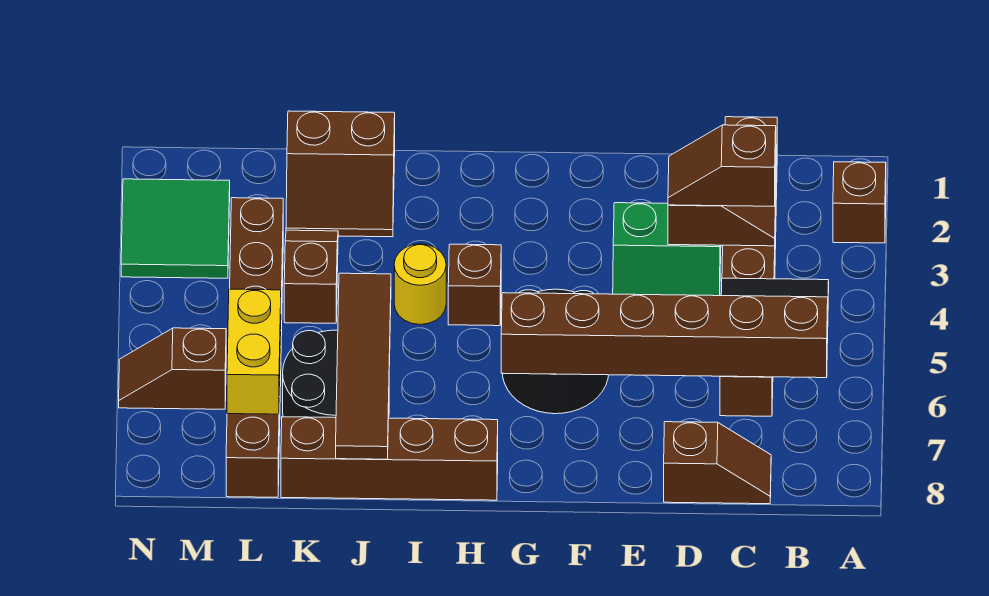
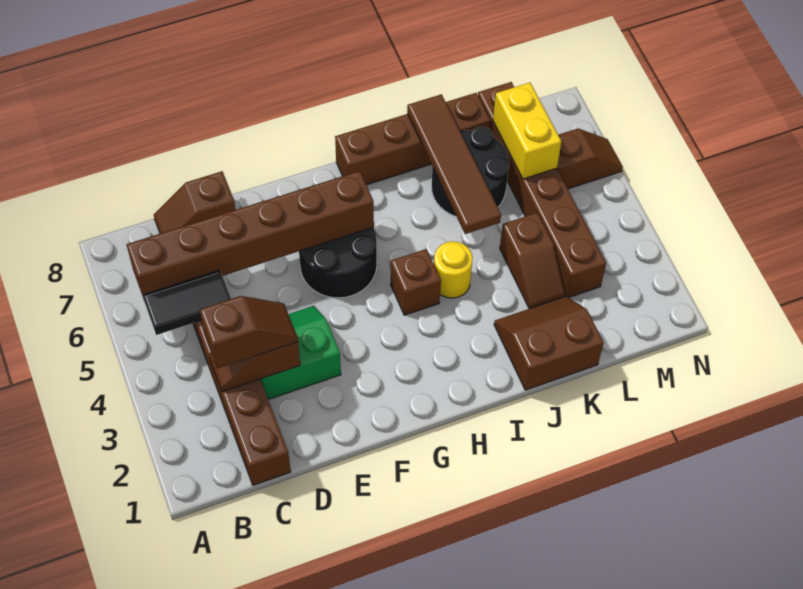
brown 1x1 brick [833,162,886,243] -> none
green 2x2 tile [121,179,230,278] -> none

